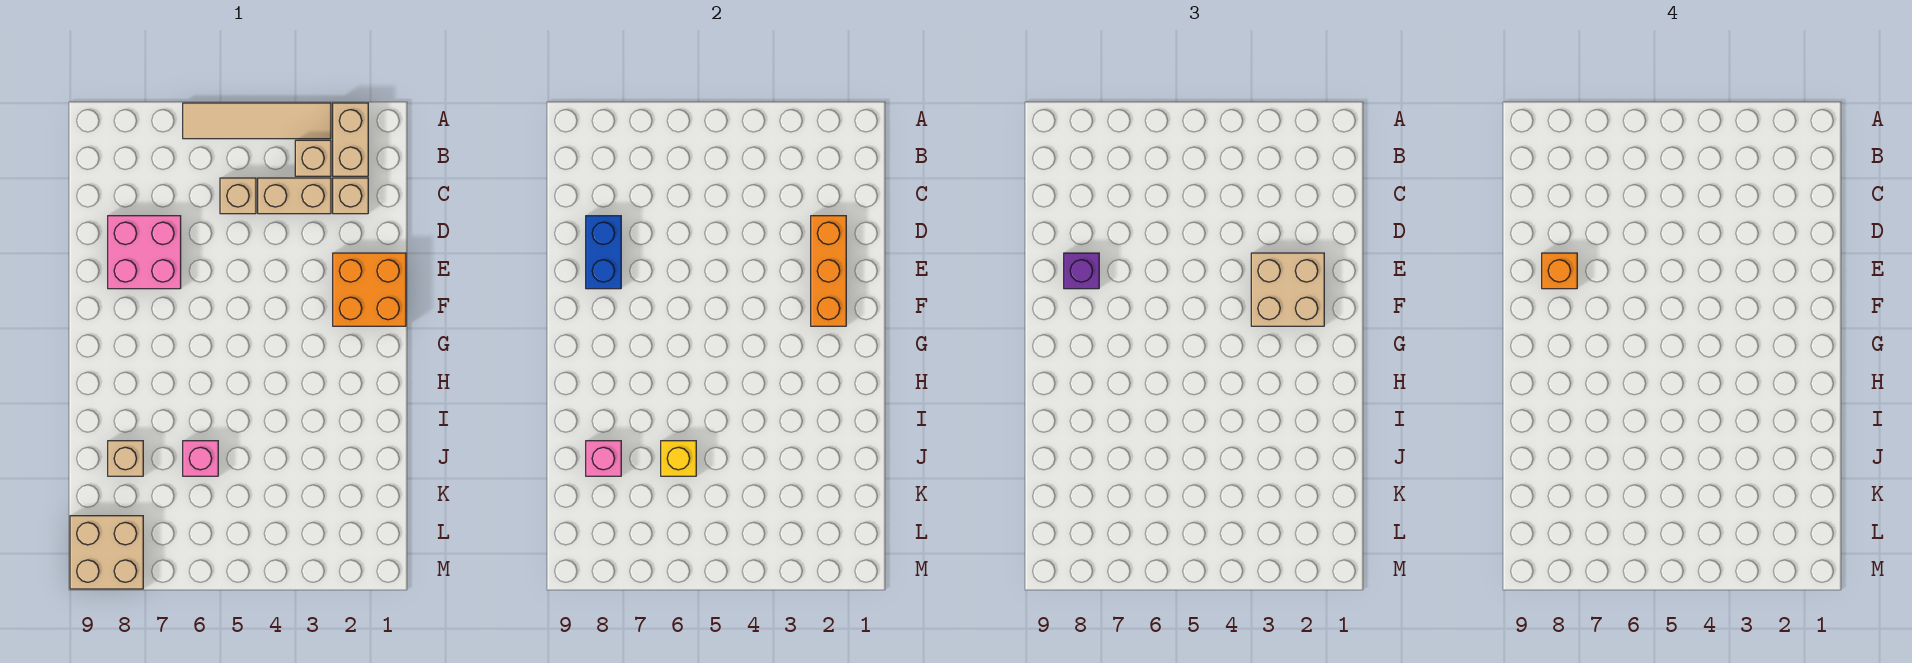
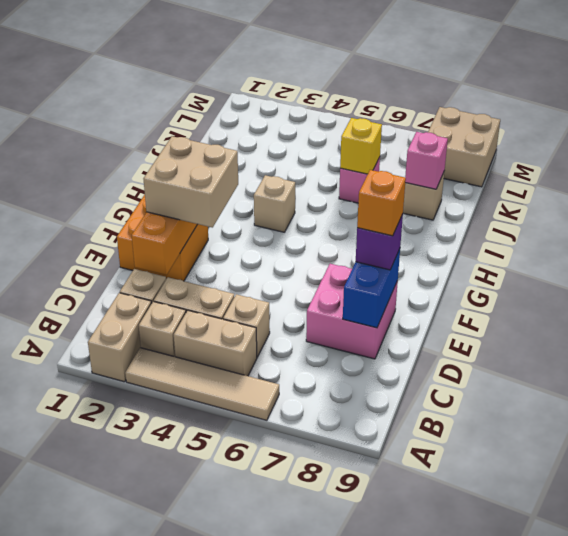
none -> tan 1x2 brick [174,310,257,376]
none -> tan 1x1 brick [254,175,295,232]

